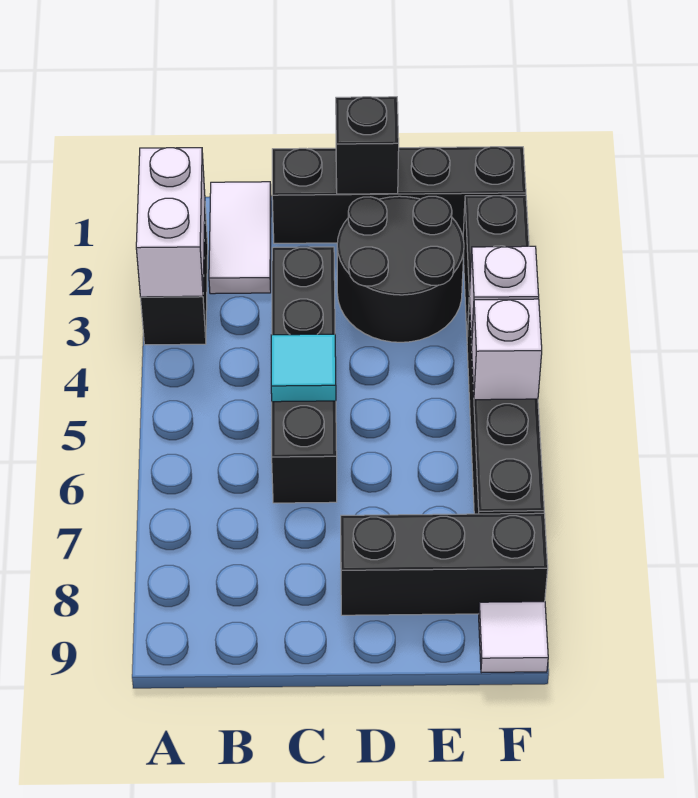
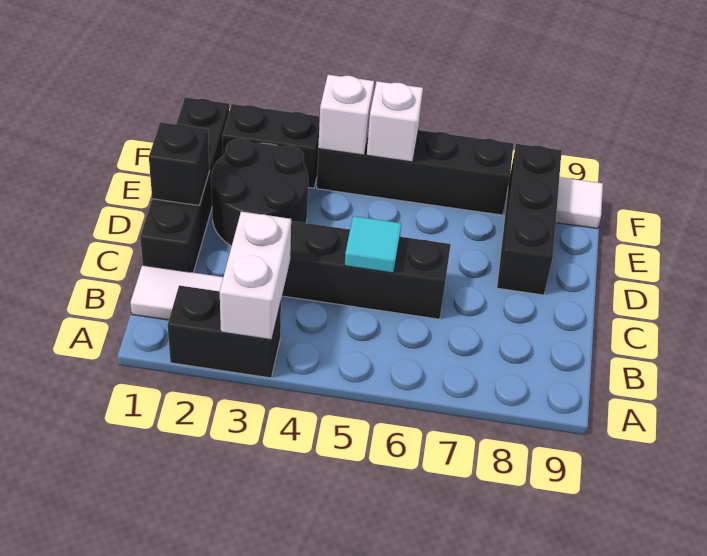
white 1x2 brick [136,148,205,297] -> white 1x2 brick turned to [220,212,291,340]

